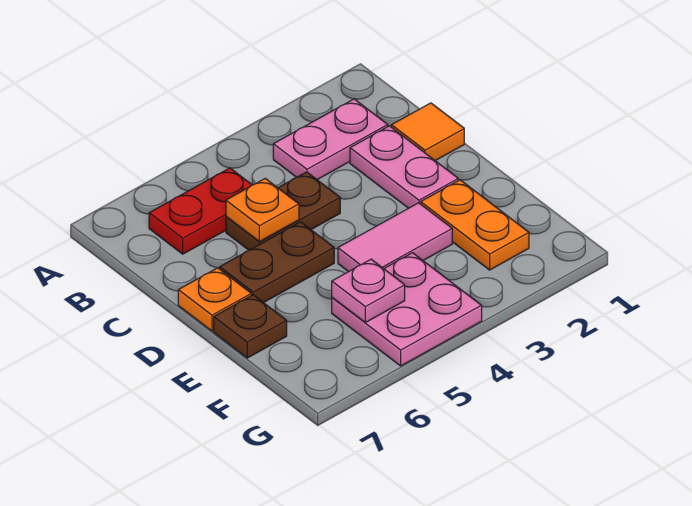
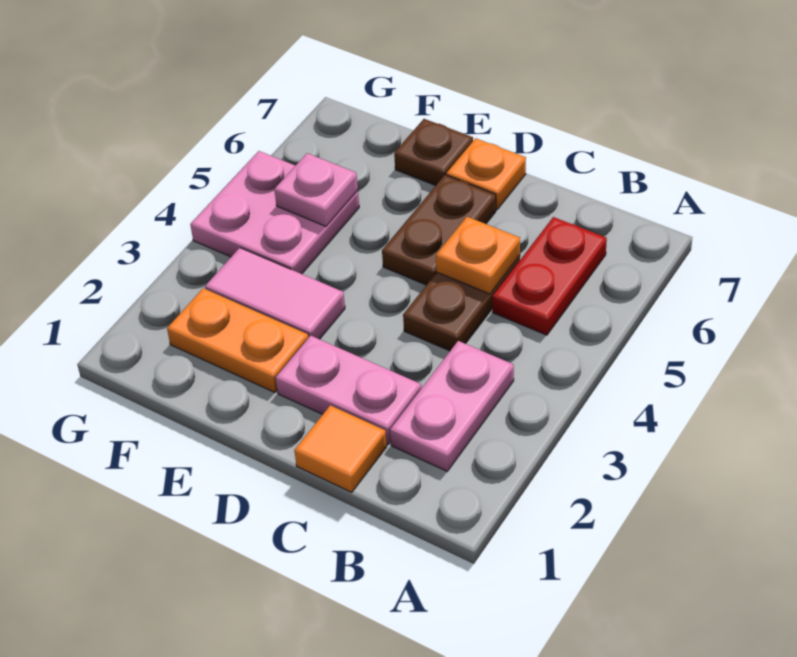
pink 1x2 tile [338,203,452,272] -> pink 1x2 tile turned to [205,248,345,339]

